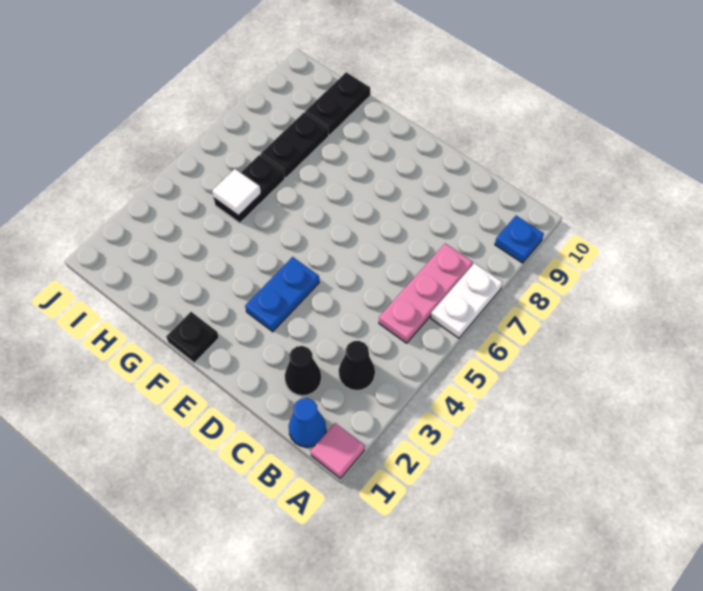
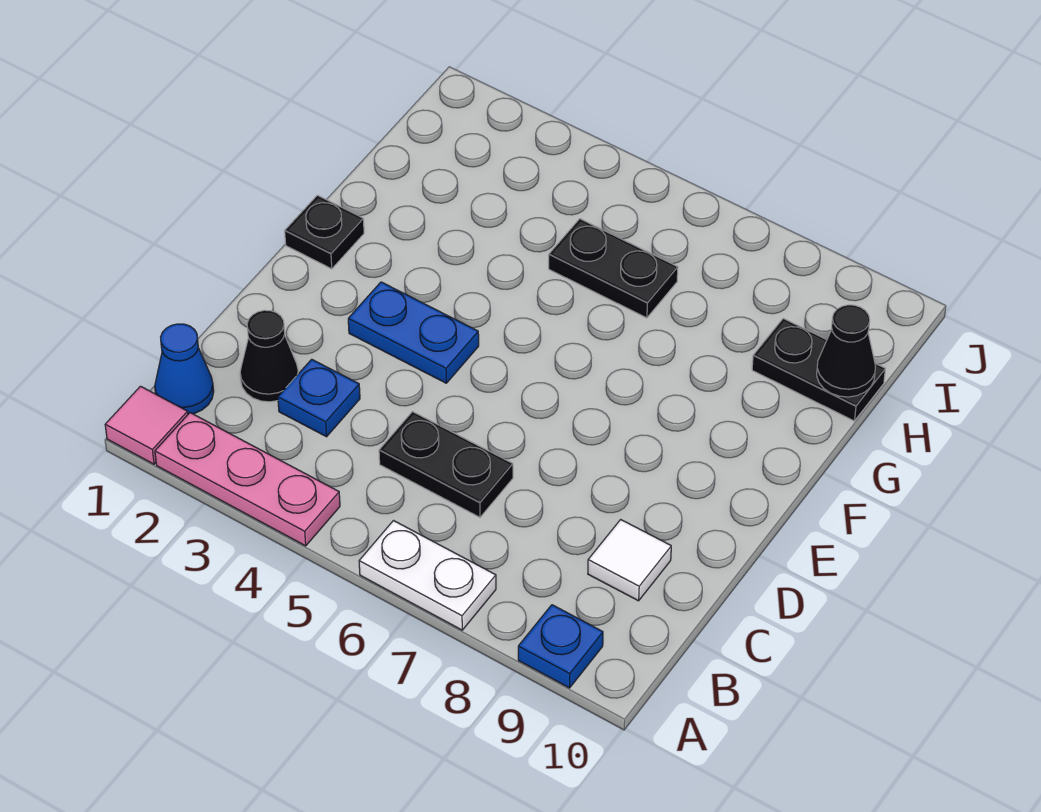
black 1x1 cone [339,341,375,390] -> black 1x1 cone moved to [817,305,876,397]
pink 1x3 plate [379,243,473,343] -> pink 1x3 plate moved to [155,413,340,546]
none -> blue 1x1 plate [278,359,360,437]
white 1x1 tile [212,169,261,215] -> white 1x1 tile moved to [588,520,671,601]
black 1x2 plate [261,113,329,178] -> black 1x2 plate moved to [379,412,513,517]

